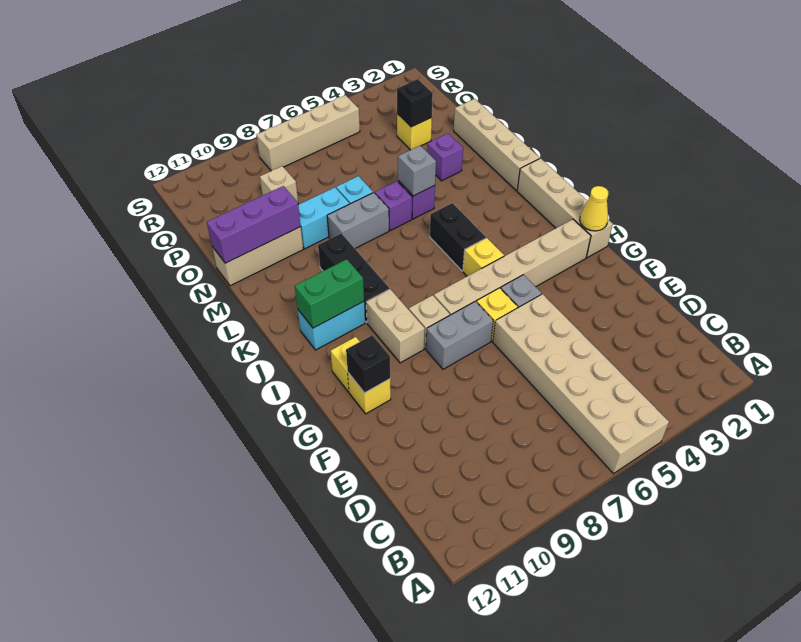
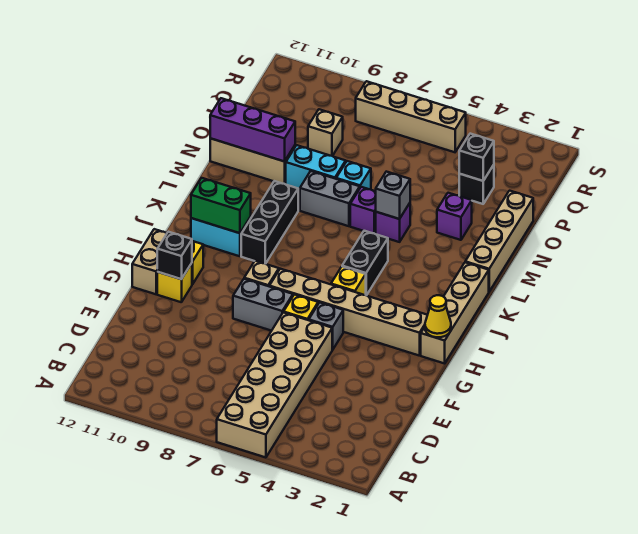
tan 1x2 brick [366,289,425,363] -> tan 1x2 brick moved to [132,229,167,294]
yellow 1x1 brick [397,114,432,150] -> black 1x1 brick [459,165,494,204]

